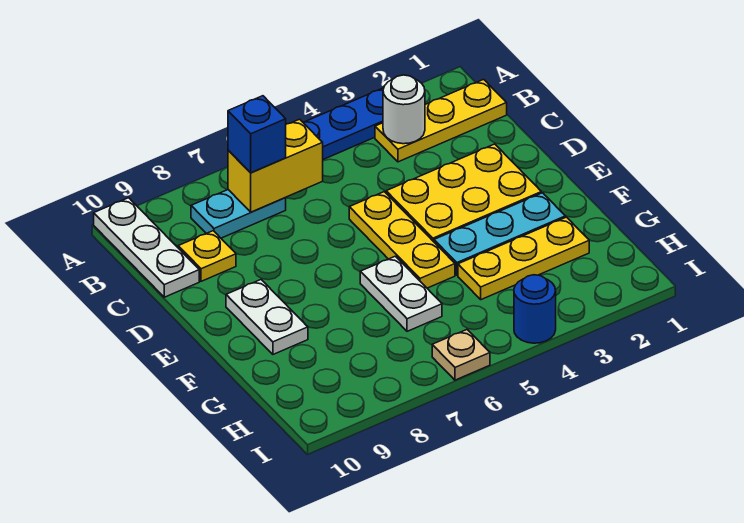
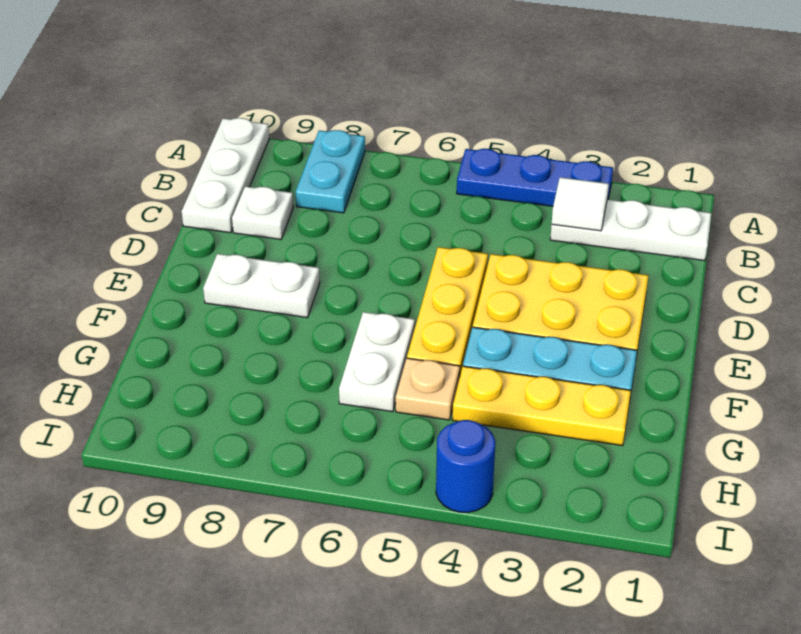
yellow 1x3 plate [375,79,507,162] -> white 1x3 plate [550,200,711,261]
white 1x1 round brick [383,75,425,144] -> white 1x1 tile [552,177,609,231]
yellow 1x2 brick [228,119,323,212] -> none
cyan 1x2 plate [191,190,286,238] -> cyan 1x2 plate turned to [296,130,365,213]
blue 1x1 brick [228,96,286,173] -> none
yellow 1x1 plate [178,231,236,281] -> white 1x1 plate [232,186,293,239]
white 1x2 plate [226,280,308,354] -> white 1x2 plate turned to [203,254,320,318]
tan 1x1 plate [432,330,490,380] -> tan 1x1 plate moved to [396,358,460,420]

